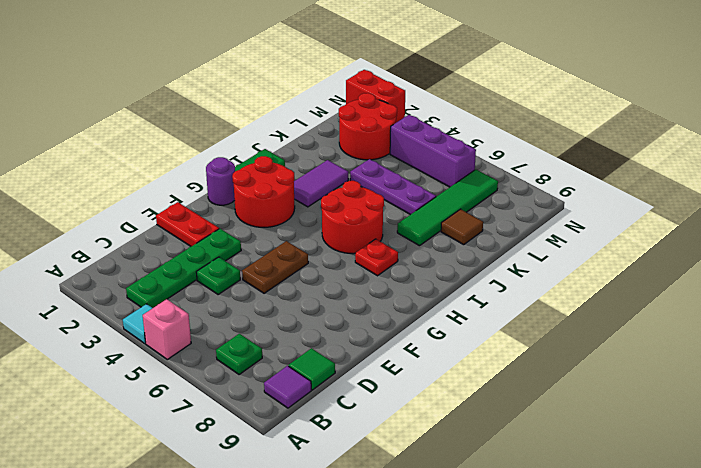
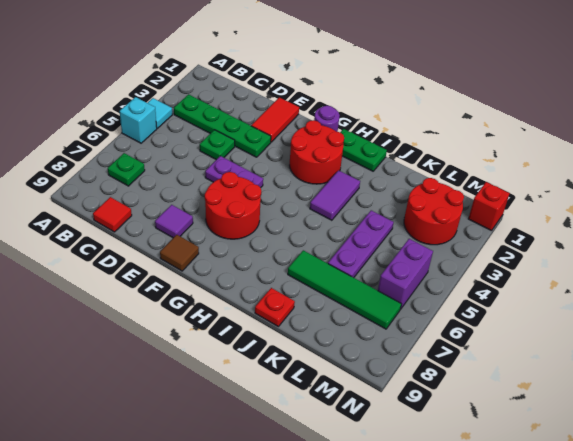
pink 1x1 brick [143,299,191,359] -> cyan 1x1 brick [120,97,157,143]
purple 1x1 tile [264,366,311,408] -> purple 1x1 tile moved to [155,205,193,238]
green 1x1 tile [289,348,335,390] -> red 1x1 tile [93,197,132,232]
red 1x2 plate [156,202,219,246] -> red 1x2 tile [251,97,299,142]
brown 1x2 plate [242,241,308,293] -> purple 1x2 plate [205,156,263,188]
red 2x2 round brick [321,181,384,254] -> red 2x2 round brick moved to [205,172,261,239]
red 1x1 plate [355,239,398,276] -> red 1x1 plate moved to [255,288,295,327]
purple 1x2 tile [294,160,348,207] -> purple 1x2 tile turned to [310,170,360,220]
brown 1x1 tile [441,209,483,245] -> brown 1x1 tile moved to [160,235,199,271]
purple 1x3 brick [390,115,476,187] -> purple 1x2 brick [378,239,433,308]
red 1x2 brick [346,70,405,123] -> red 1x1 brick [468,182,510,231]

